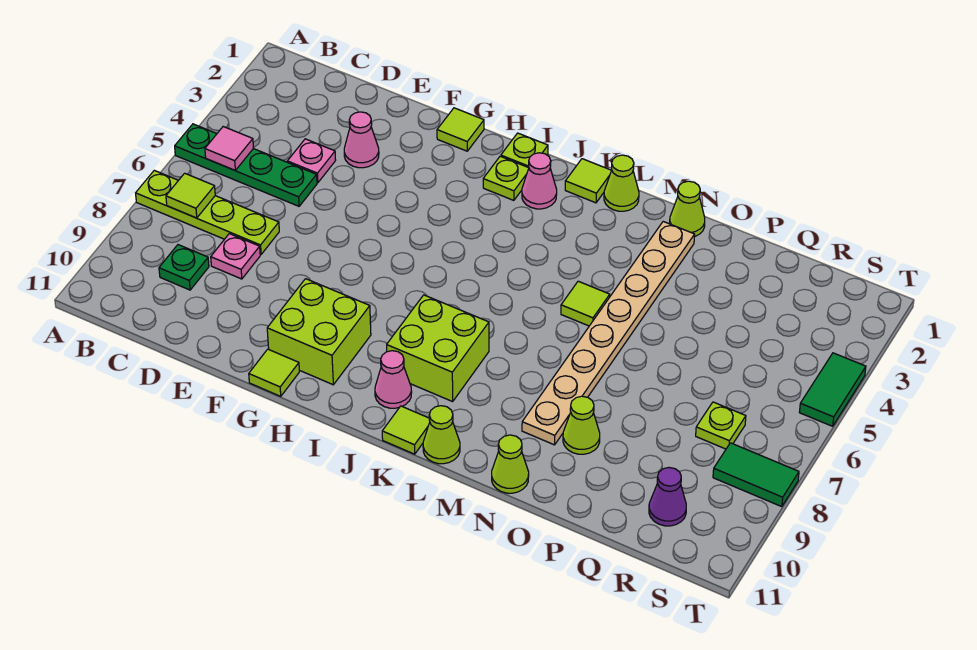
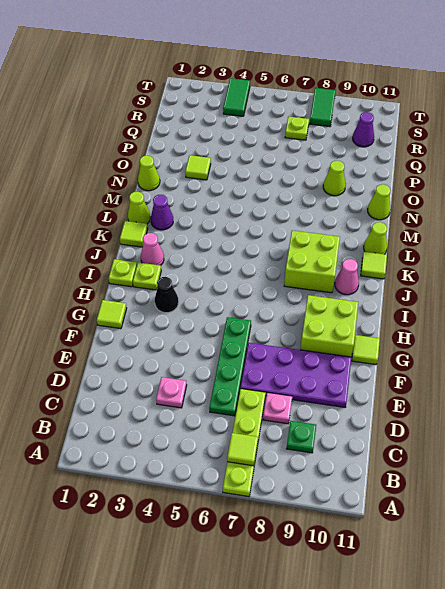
green 1x4 plate [175,124,317,206] -> green 1x4 plate moved to [209,317,251,416]
pink 1x1 tile [205,127,253,170] -> none
pink 1x1 cone [344,112,379,168] -> none
none -> purple 2x4 plate [240,343,351,407]
none -> black 1x1 cone [155,277,179,313]
none -> purple 1x1 cone [151,195,173,230]
lime 1x1 tile [561,281,610,326] -> lime 1x1 tile moved to [185,155,211,180]
tan 1x8 plate [522,222,695,445] -> none
green 1x2 tile [799,353,866,426] -> green 1x2 tile turned to [223,78,250,116]

